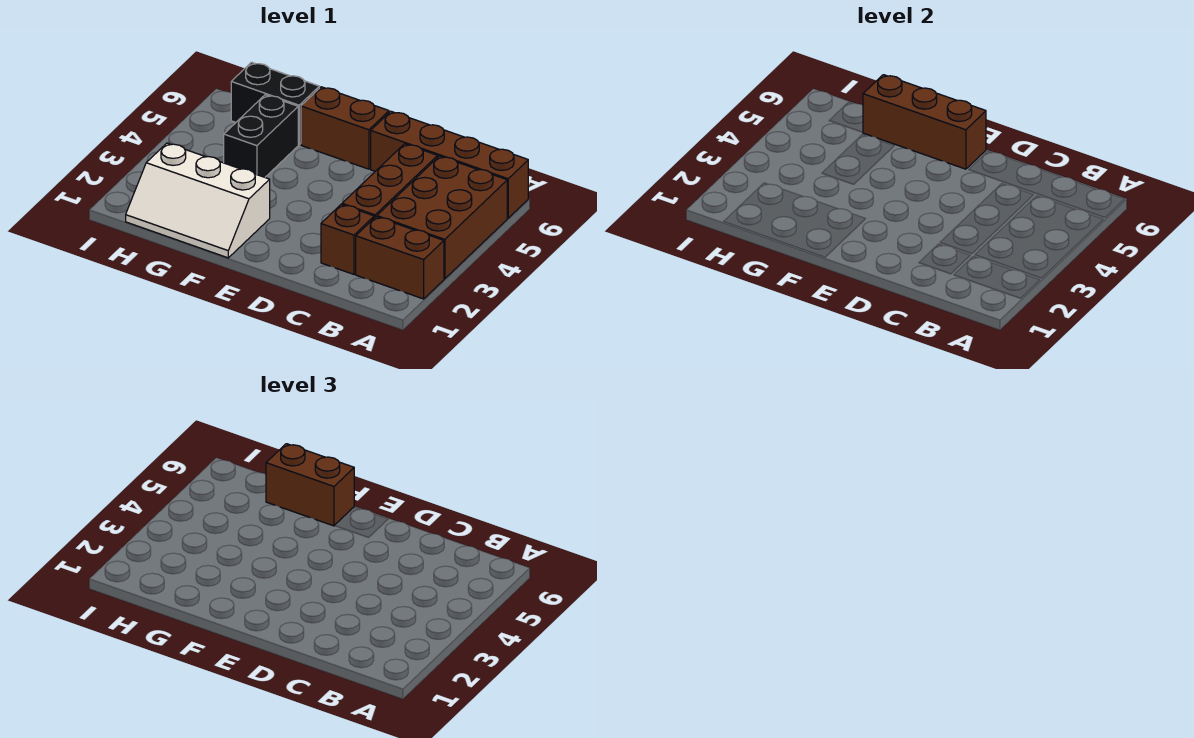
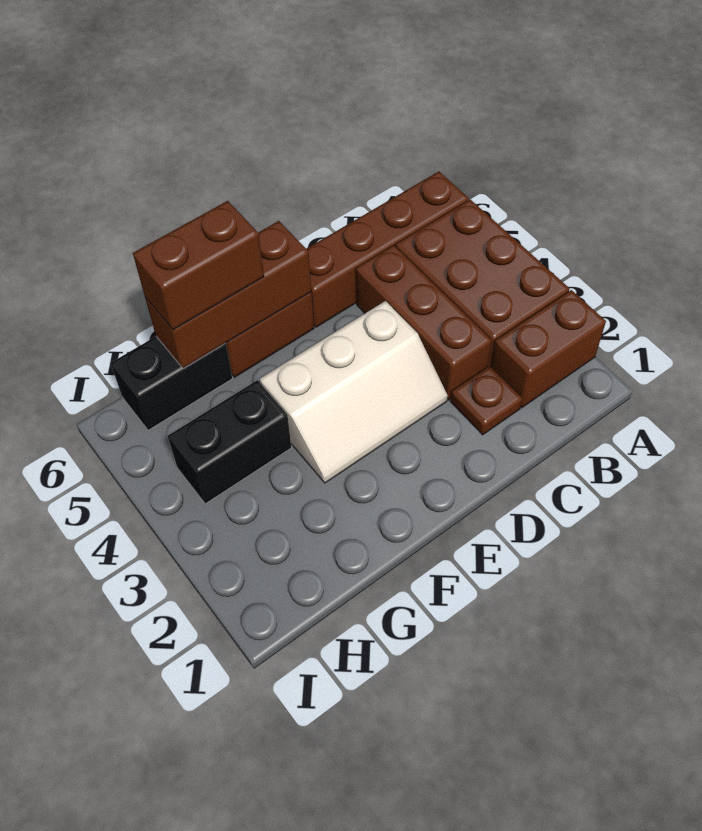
brown 1x1 brick [321,204,374,274] -> brown 1x1 plate [450,366,522,435]
white 2x3 slope [126,143,270,258] -> white 2x3 slope moved to [260,301,448,483]
black 1x2 brick [224,95,298,177] -> black 1x2 brick turned to [168,380,291,504]

